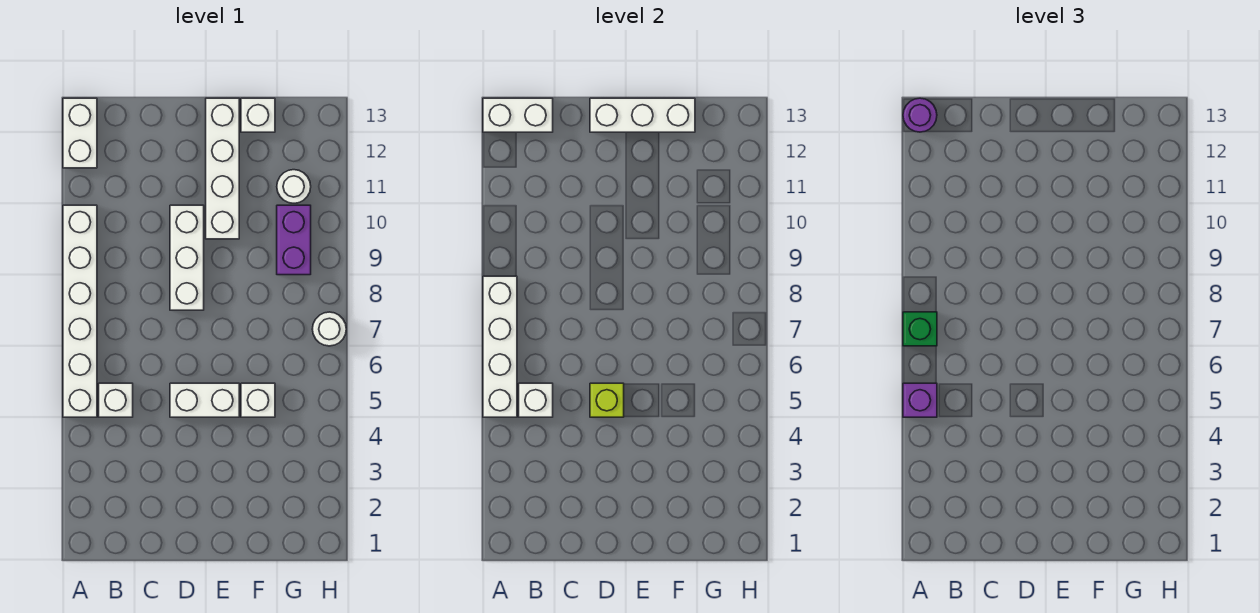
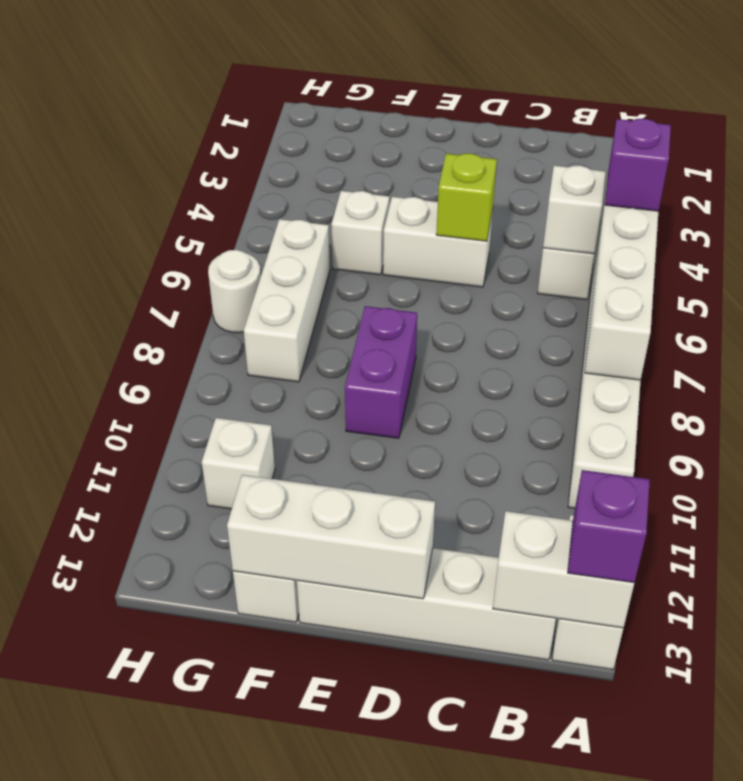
green 1x1 brick [903,312,937,346] -> none
purple 1x1 round brick [903,98,937,132] -> purple 1x1 brick [568,470,650,583]
white 1x3 brick [170,205,204,310] -> white 1x3 brick moved to [244,219,330,382]
white 1x4 brick [206,98,239,239] -> white 1x4 brick turned to [297,548,556,660]
purple 1x2 brick [277,205,311,275] -> purple 1x2 brick moved to [345,306,417,438]
white 1x1 round brick [277,170,311,203] -> white 1x1 brick [202,418,275,509]

